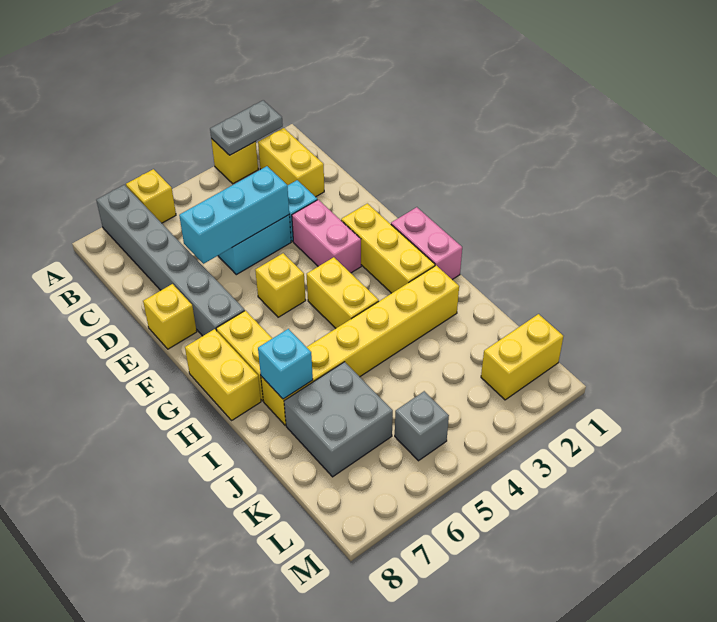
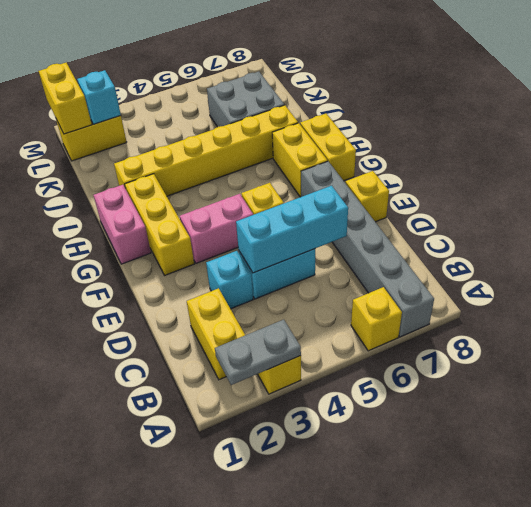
pink 1x2 brick [292,200,361,273] -> pink 1x2 brick turned to [180,194,253,263]
yellow 1x2 brick [307,257,379,328] -> yellow 1x2 brick moved to [39,63,92,134]
cyan 1x1 brick [258,329,313,399] -> cyan 1x1 brick moved to [77,70,121,124]
grey 1x1 brick [395,391,449,461] -> none

